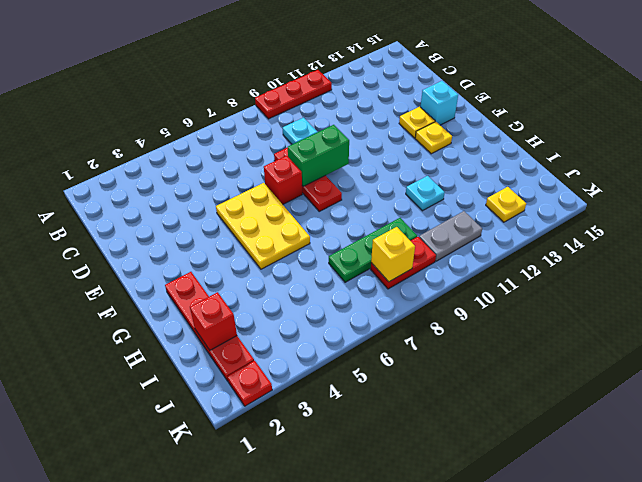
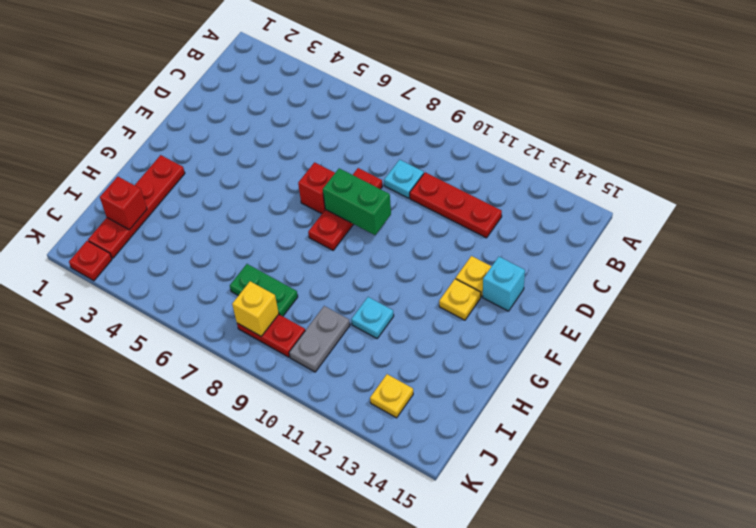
red 1x3 plate [255,70,332,119] -> red 1x3 plate moved to [410,172,502,238]
yellow 2x3 plate [216,183,310,269] -> none
green 1x3 plate [329,218,417,282] -> green 1x2 plate [230,264,298,316]
grey 1x2 plate [419,211,482,261] -> grey 1x2 plate turned to [289,306,350,372]

